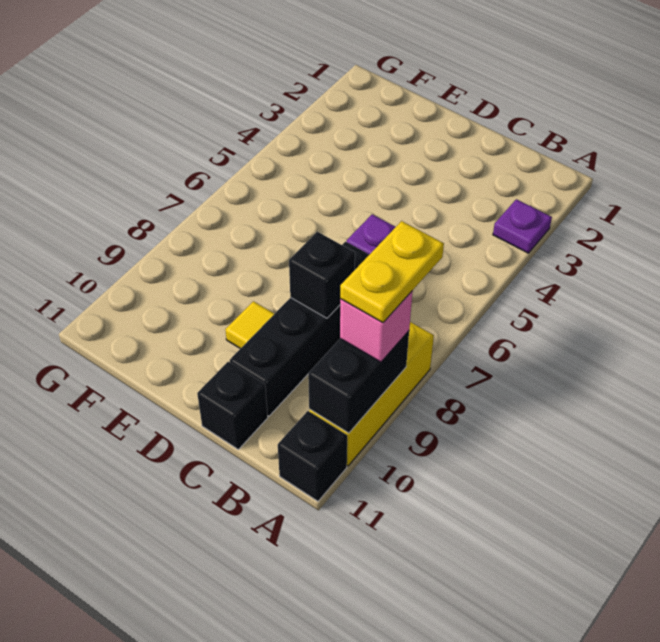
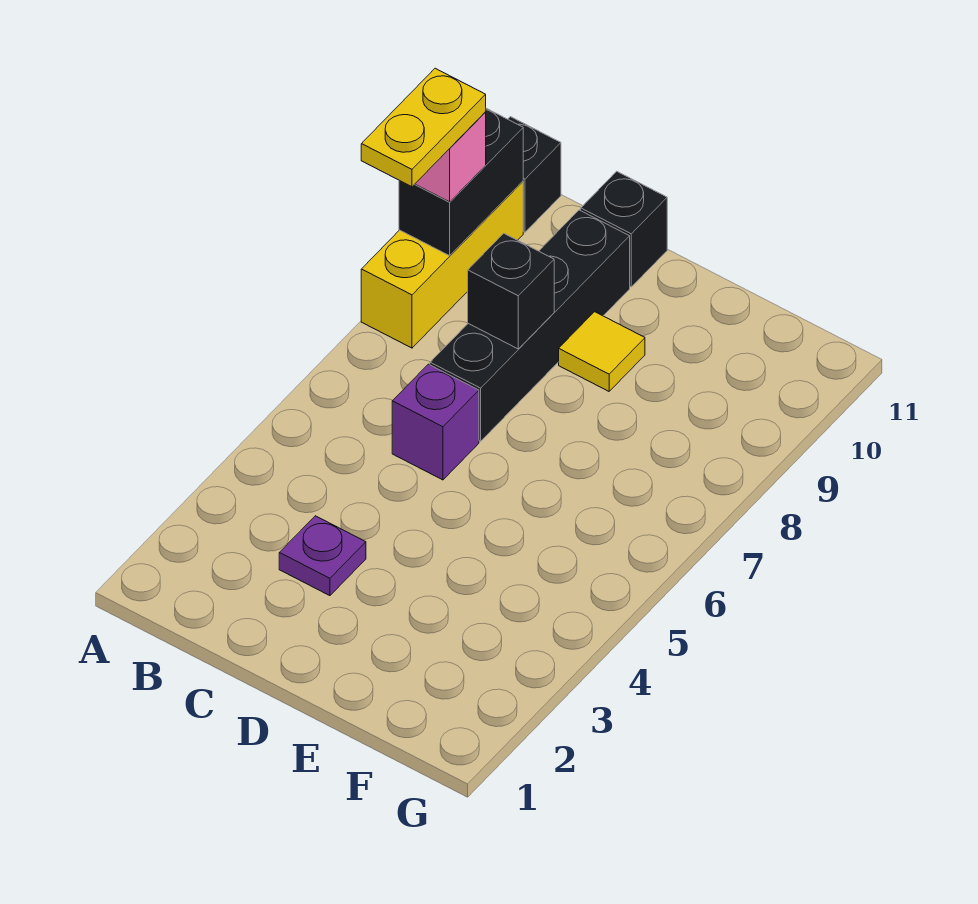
purple 1x1 plate [493,199,552,253] -> purple 1x1 plate moved to [279,516,366,596]

